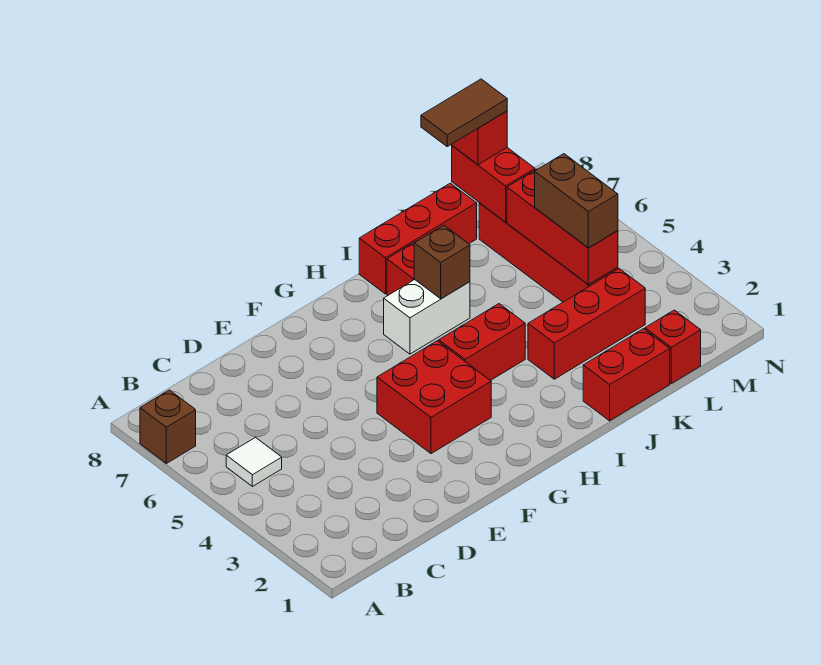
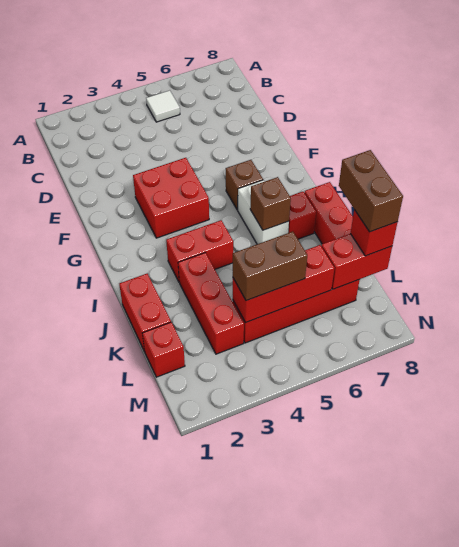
brown 1x1 brick [140,390,196,463] -> brown 1x1 brick moved to [226,160,263,210]
red 1x2 brick [439,304,525,381] -> red 1x2 brick turned to [166,220,233,282]
brown 1x2 tile [421,79,507,146] -> brown 1x2 brick [339,150,403,232]

